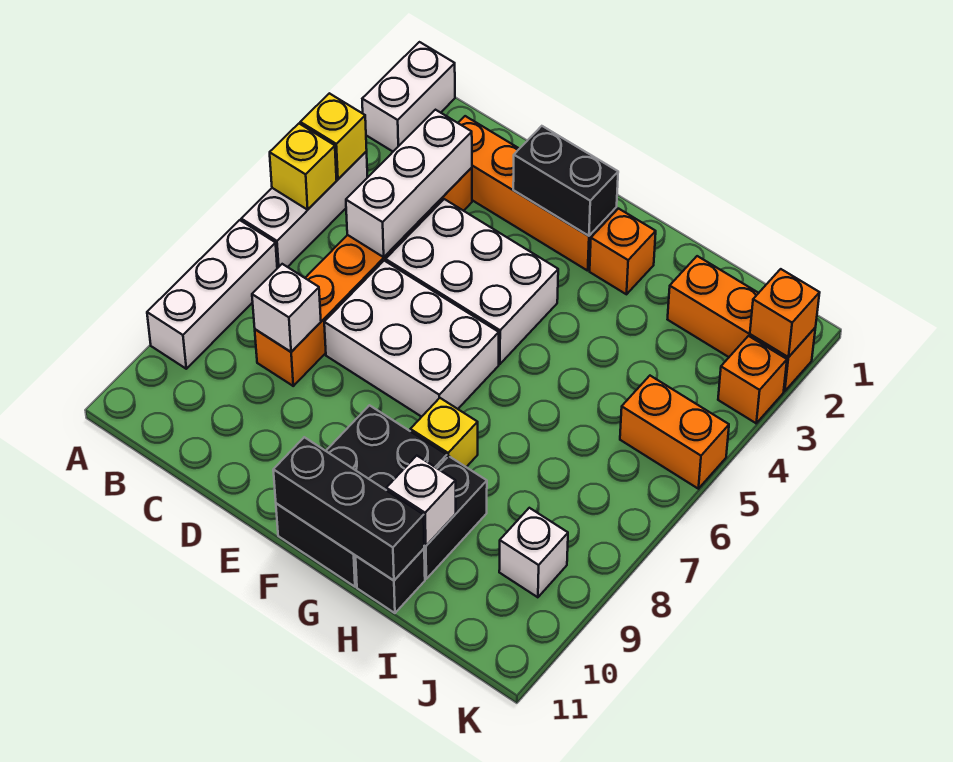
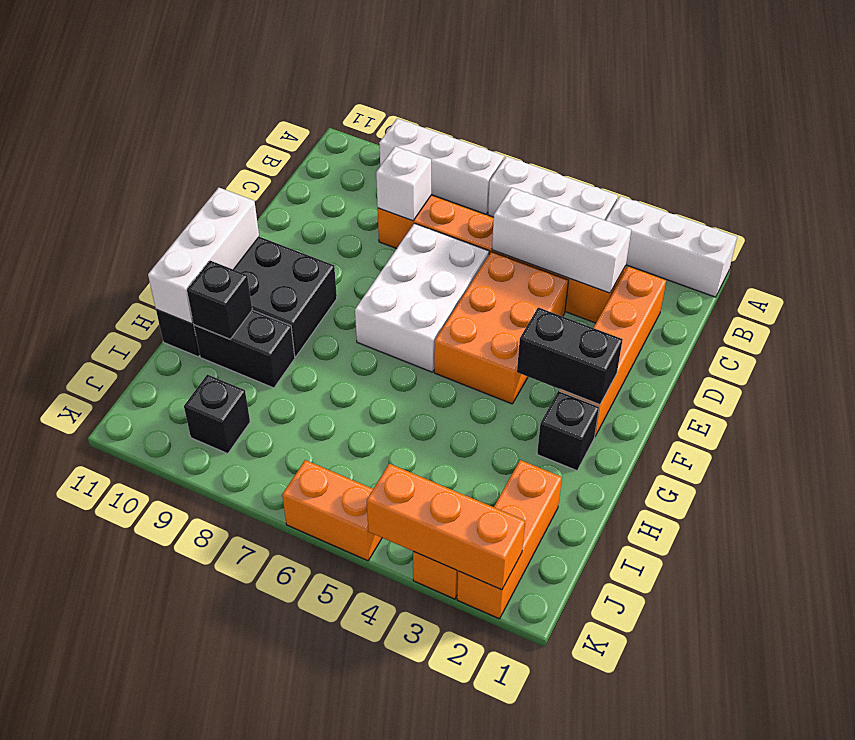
white 1x2 brick [362,42,455,151] -> white 1x3 brick [606,196,737,297]
yellow 1x1 brick [300,93,367,179] -> none
yellow 1x1 brick [270,124,337,210] -> none
white 2x3 brick [386,199,558,364] -> orange 2x3 brick [434,252,569,404]
black 1x2 brick [513,126,618,236] -> black 1x2 brick turned to [517,307,623,405]
black 1x3 brick [273,437,424,581] -> white 1x3 brick [148,188,259,324]
orange 1x1 brick [590,209,656,294] -> black 1x1 brick [537,391,599,471]
yellow 1x1 brick [410,398,478,467] -> none
white 1x1 brick [386,456,456,546] -> black 1x1 brick [187,261,252,339]
orange 1x2 brick [620,376,729,489] -> orange 1x2 brick turned to [282,460,382,561]
white 1x1 brick [499,508,568,597] -> black 1x1 brick [184,374,250,454]
orange 1x1 brick [750,269,820,357] -> orange 1x3 brick [367,464,525,590]

